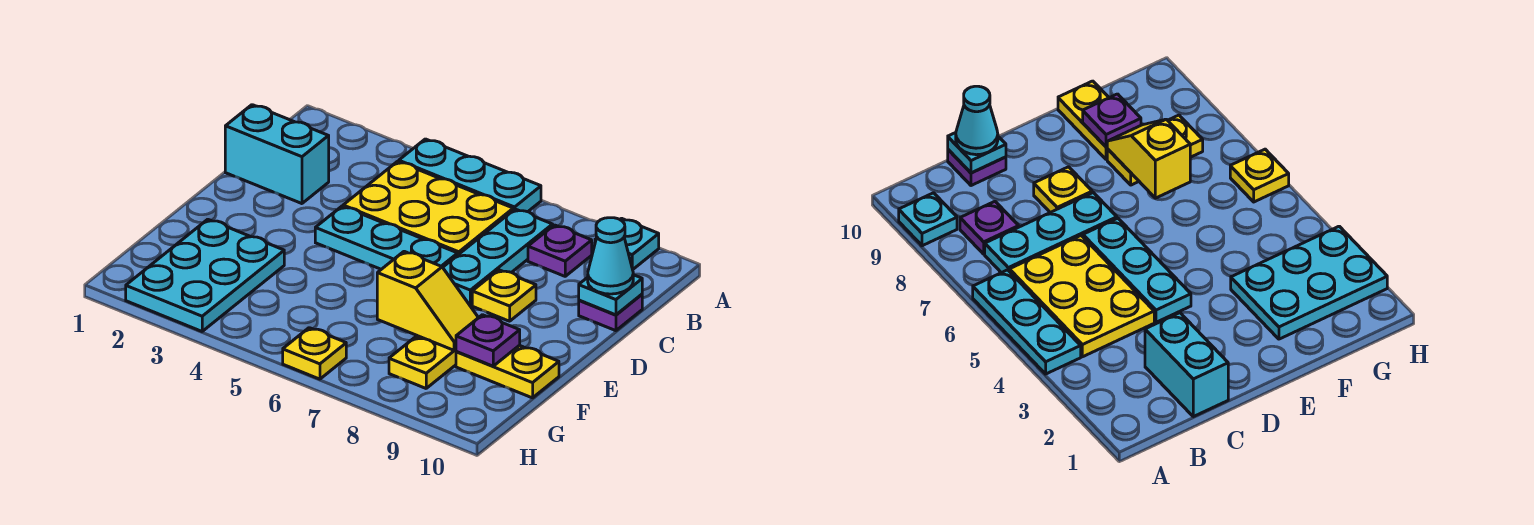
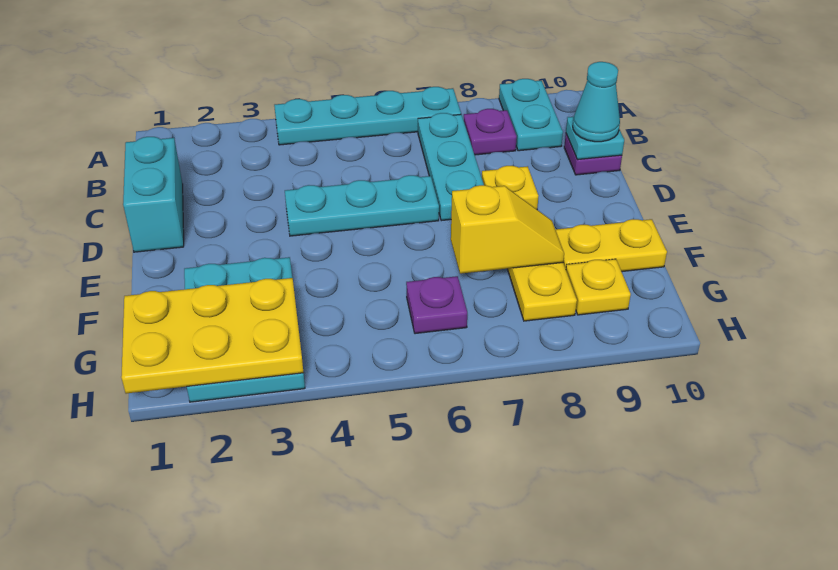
cyan 1x3 plate [399,139,541,212] -> cyan 1x4 plate [274,87,461,145]
cyan 1x1 plate [595,218,659,270] -> cyan 1x2 plate [499,79,563,151]
yellow 2x3 plate [343,161,513,255] -> yellow 2x3 plate moved to [121,278,304,394]
cyan 1x2 brick [225,105,329,204] -> cyan 1x2 brick turned to [123,137,184,252]
purple 1x1 plate [456,315,520,366] -> purple 1x1 plate moved to [406,276,467,334]
yellow 1x1 plate [283,328,346,379] -> yellow 1x1 plate moved to [566,259,631,315]

